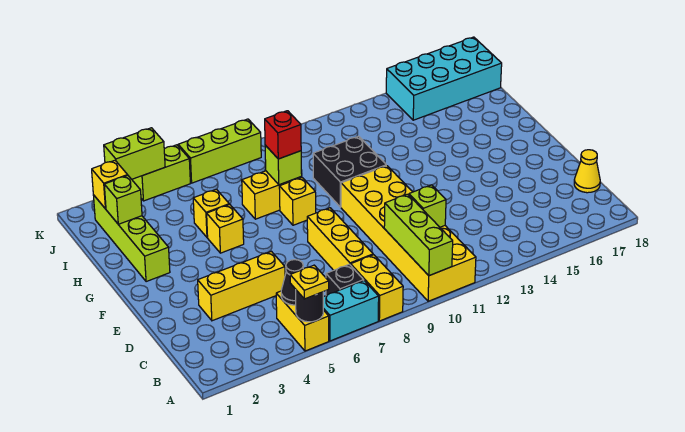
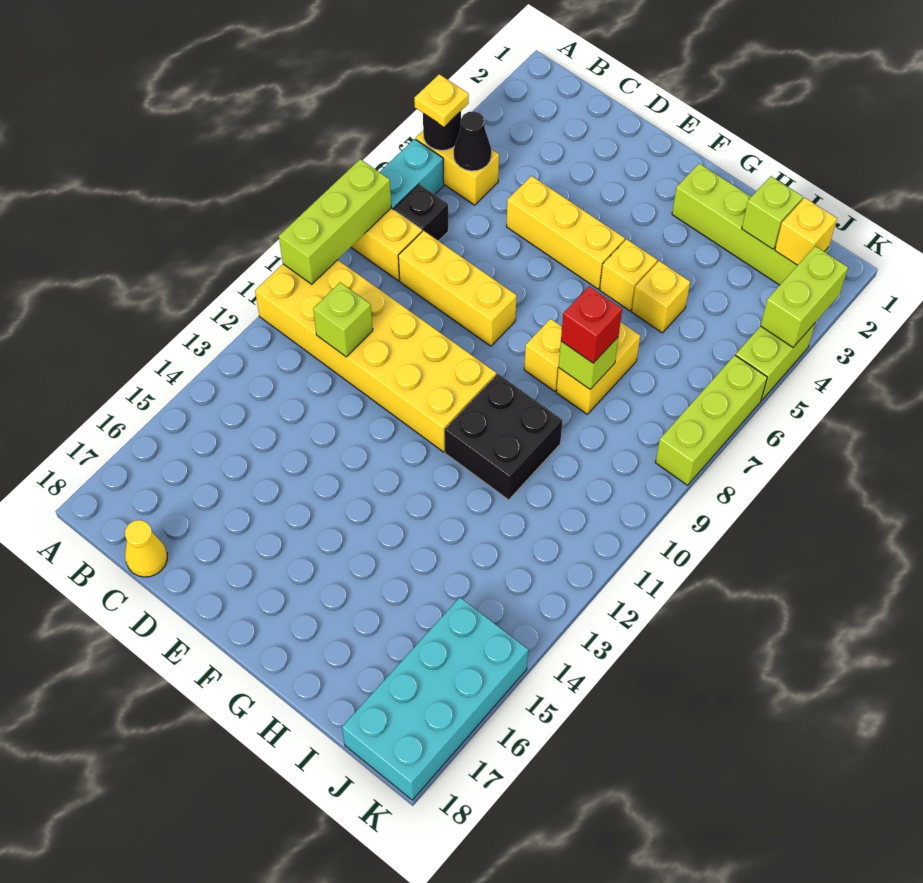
lime 1x3 brick [384,194,453,276] -> lime 1x3 brick turned to [279,159,391,284]
yellow 1x3 brick [198,251,285,321] -> yellow 1x3 brick turned to [506,176,625,289]

